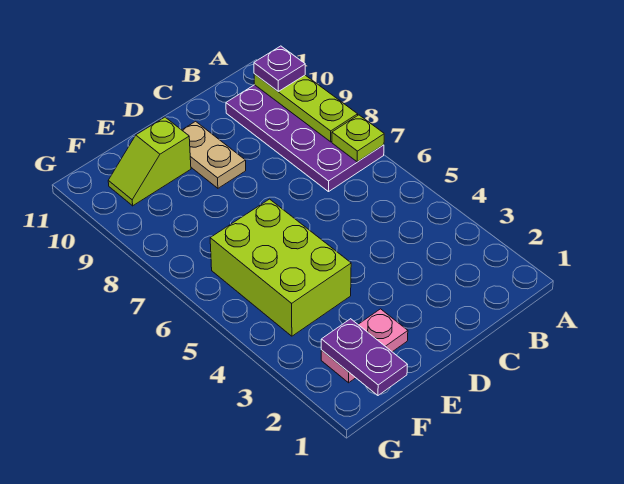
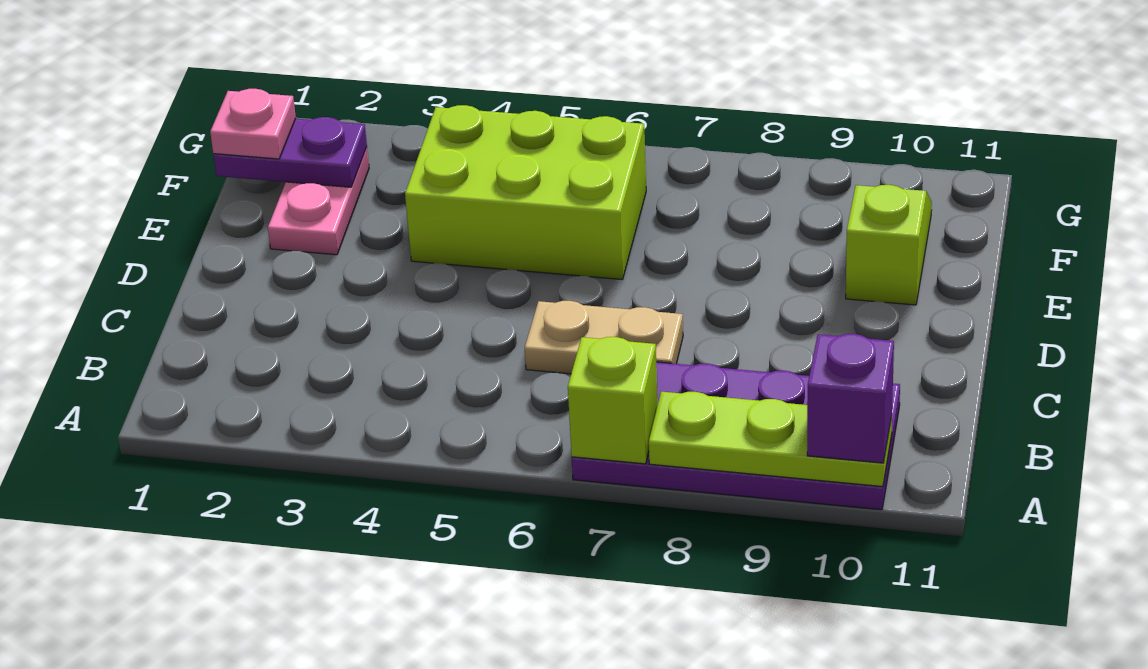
lime 1x1 plate [332,115,384,162] -> lime 1x1 brick [568,337,658,464]
purple 1x1 plate [254,46,305,91] -> purple 1x1 brick [807,334,894,463]
tan 1x2 plate [182,121,246,188] -> tan 1x2 plate moved to [525,301,683,374]
none -> pink 1x1 plate [210,89,296,159]

